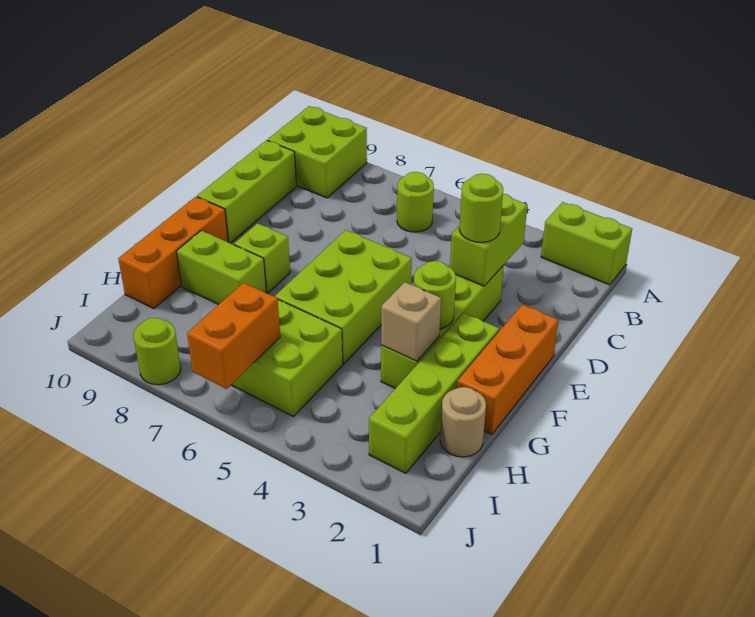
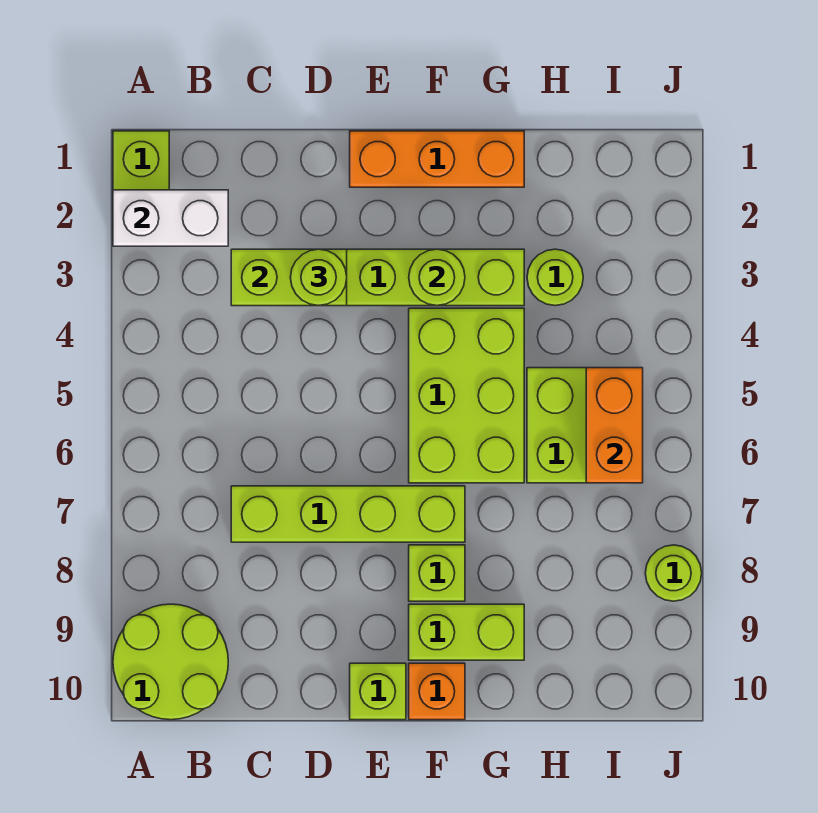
none -> white 1x2 brick [113,190,228,246]
lime 2x2 brick [267,106,367,198] -> lime 2x2 round brick [113,604,228,720]
lime 1x1 round brick [397,172,434,232] -> lime 1x1 round brick moved to [527,249,583,306]
lime 1x3 brick [197,140,296,243] -> lime 1x1 brick [350,663,406,720]
lime 2x3 brick [275,230,412,364] -> lime 2x3 brick turned to [409,308,524,483]
lime 1x4 brick [369,313,499,473] -> lime 1x4 brick moved to [231,486,465,542]
orange 1x3 brick [118,197,228,309] -> orange 1x1 brick [409,663,465,720]
tan 1x1 brick [381,282,441,361] -> none
lime 1x2 brick [177,230,266,305] -> lime 1x2 brick turned to [409,604,524,660]
tan 1x1 round brick [440,387,486,457] -> none
orange 1x2 brick [187,283,280,389] -> orange 1x2 brick turned to [586,368,643,483]

